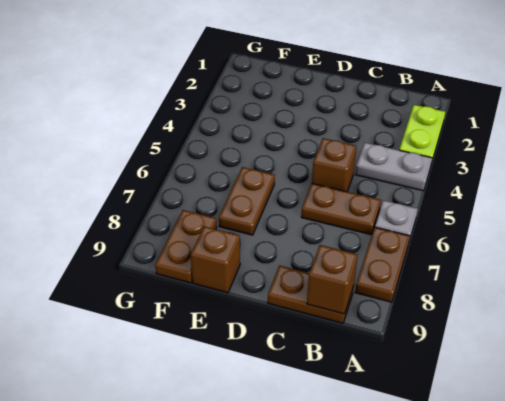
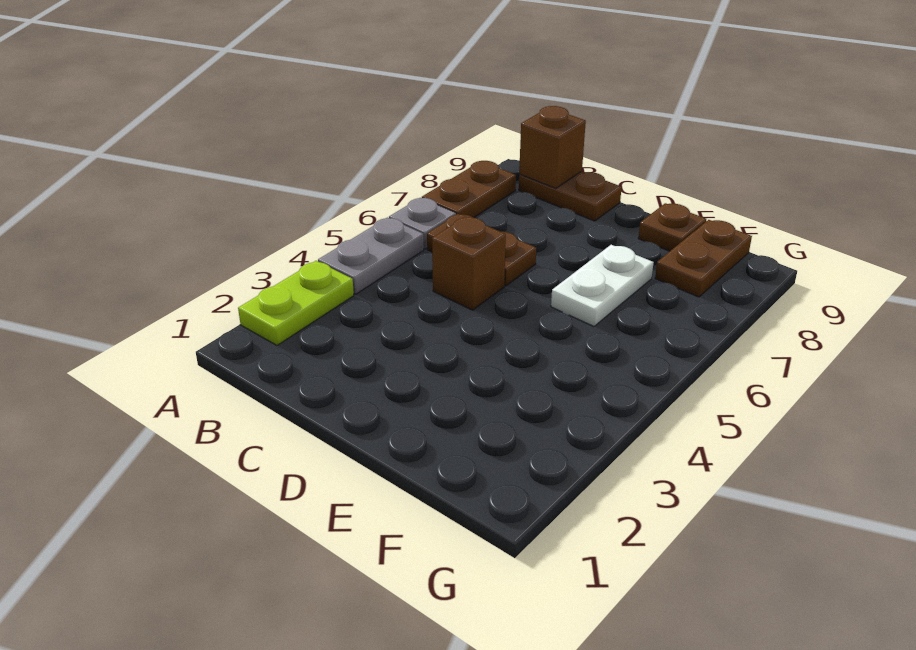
grey 1x2 plate [355,143,432,191] -> grey 1x2 plate turned to [318,218,424,294]
brown 1x2 plate [219,167,275,235] -> white 1x2 plate [551,245,654,326]
brown 1x1 brick [191,226,240,293] -> brown 1x1 plate [638,203,706,251]

